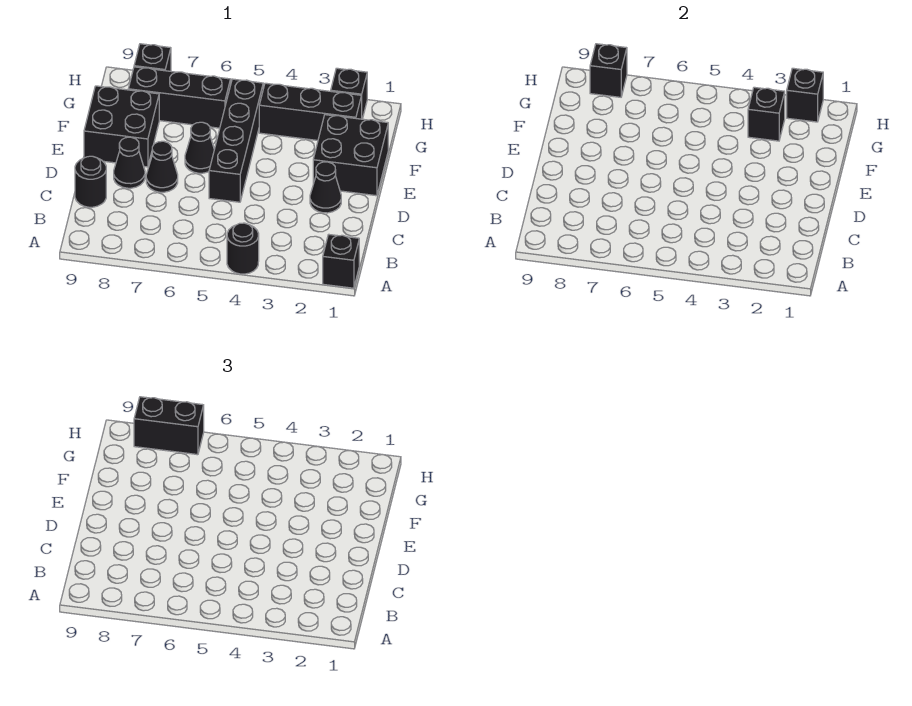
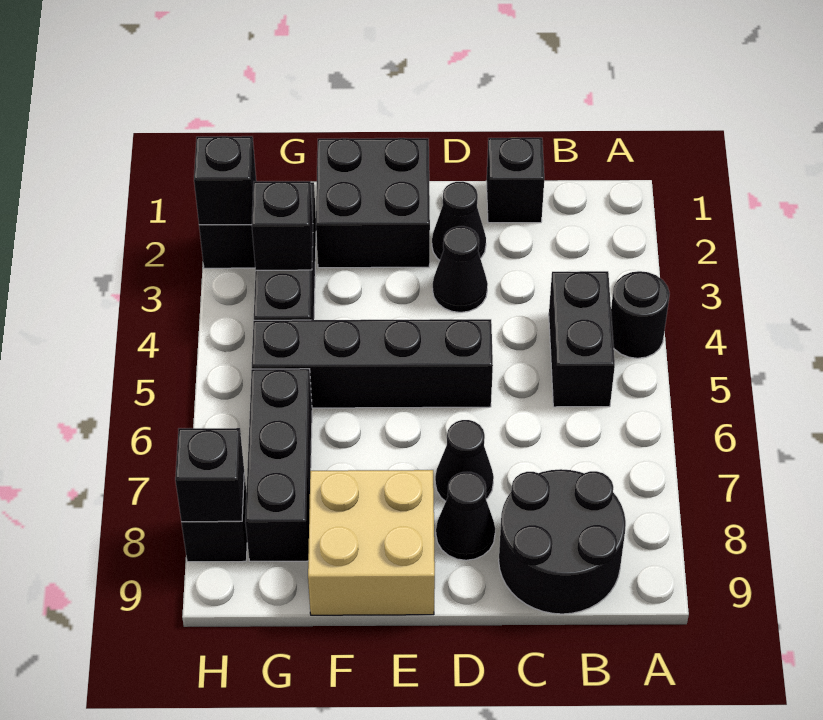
black 1x1 brick [323,234,359,288] -> black 1x1 brick moved to [487,138,544,223]
black 1x1 round brick [75,156,106,207] -> black 2x2 round brick [499,469,626,614]
black 1x1 cone [185,122,214,173] -> black 1x1 cone moved to [433,226,488,312]
black 2x2 brick [84,86,159,167] -> tan 2x2 brick [308,470,435,615]
black 1x2 brick [134,397,204,455] -> black 1x2 brick moved to [549,271,615,407]

